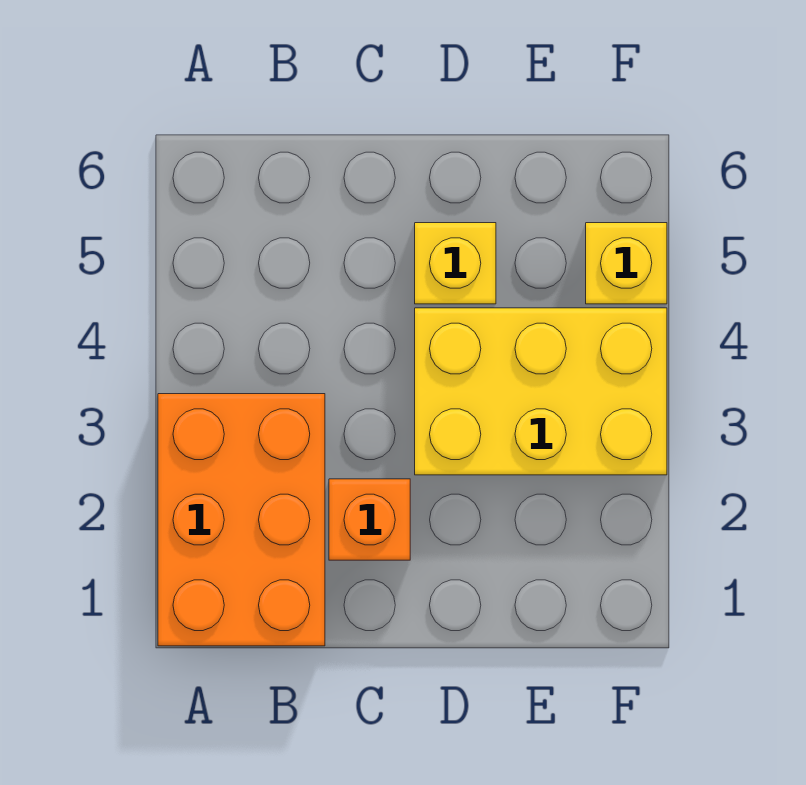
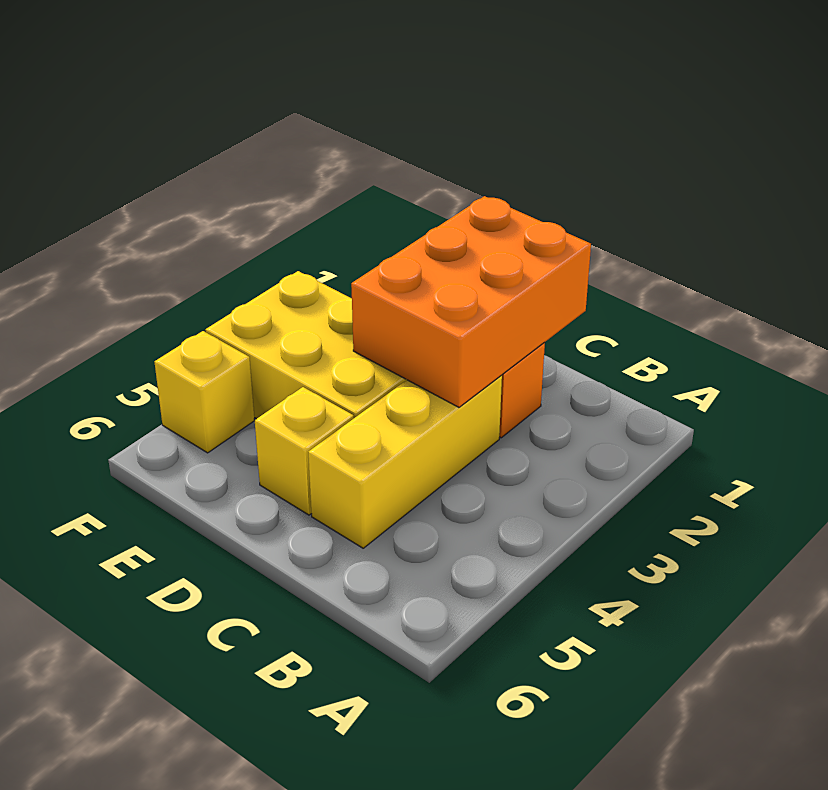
orange 2x3 brick [158,394,325,646] -> orange 2x3 brick moved to [351,196,591,407]
none -> yellow 1x3 brick [308,375,502,548]

